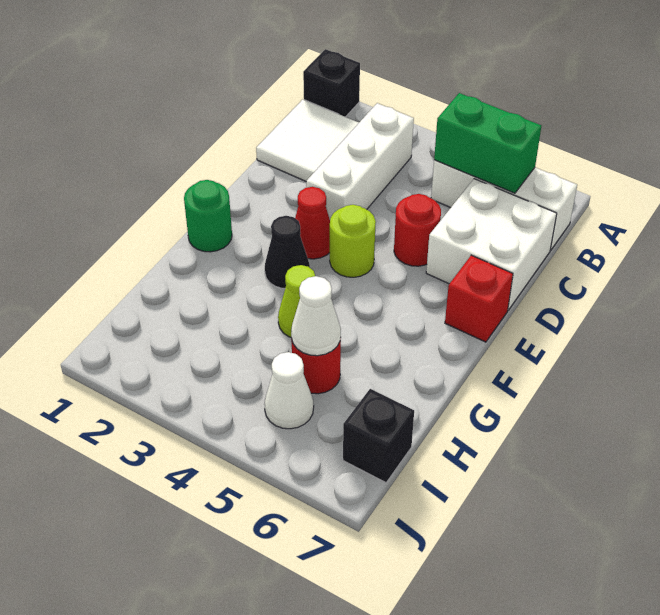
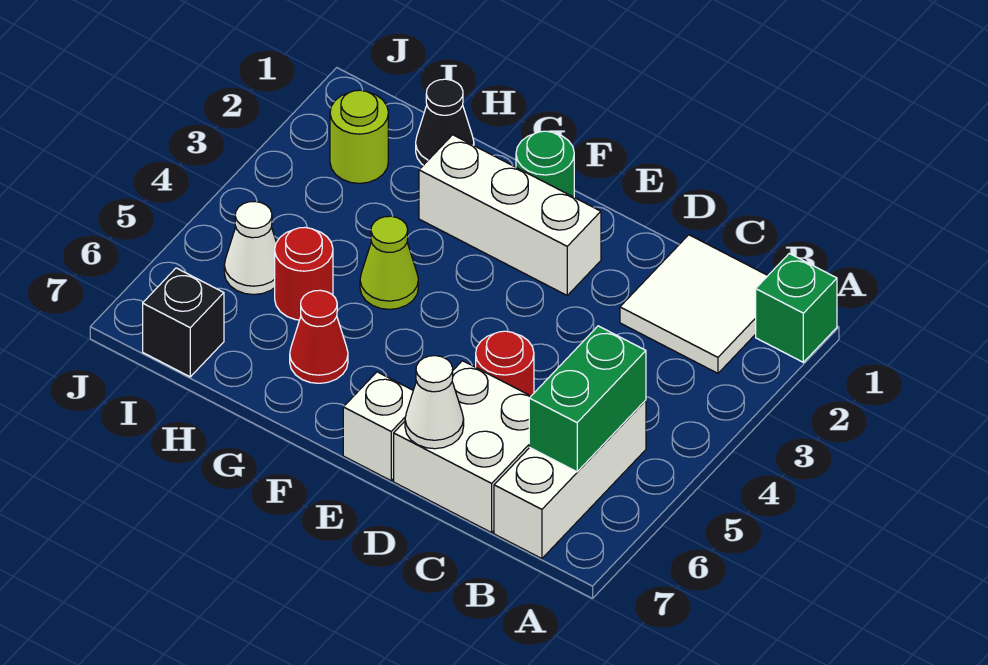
black 1x1 brick [303,49,360,117] -> green 1x1 brick [756,254,837,362]
white 1x3 brick [306,103,414,219] -> white 1x3 brick moved to [419,135,601,295]
red 1x1 cone [295,187,330,259] -> red 1x1 cone moved to [290,290,348,383]
lime 1x1 round brick [330,205,376,277] -> lime 1x1 round brick moved to [330,90,388,183]
red 1x1 brick [445,255,513,342] -> white 1x1 brick [343,372,413,481]
black 1x1 cone [265,216,310,289] -> black 1x1 cone moved to [416,79,474,165]
white 1x1 cone [291,276,341,356] -> white 1x1 cone moved to [405,356,464,449]

